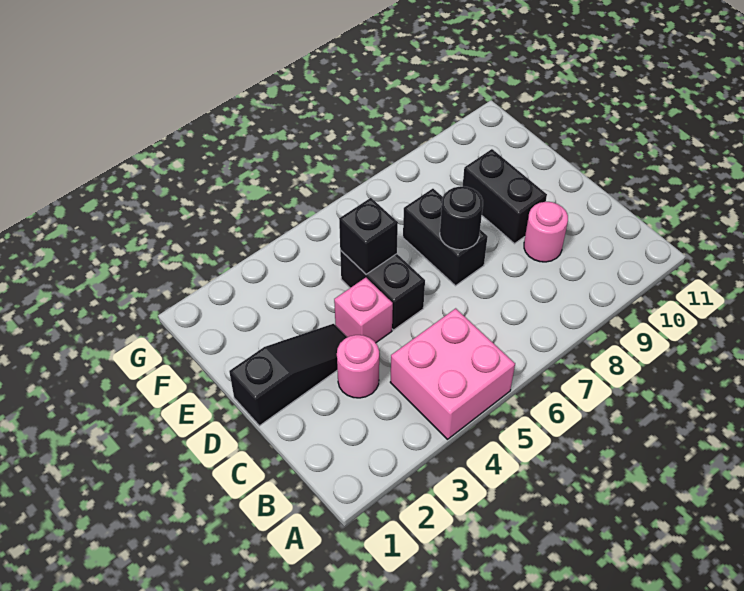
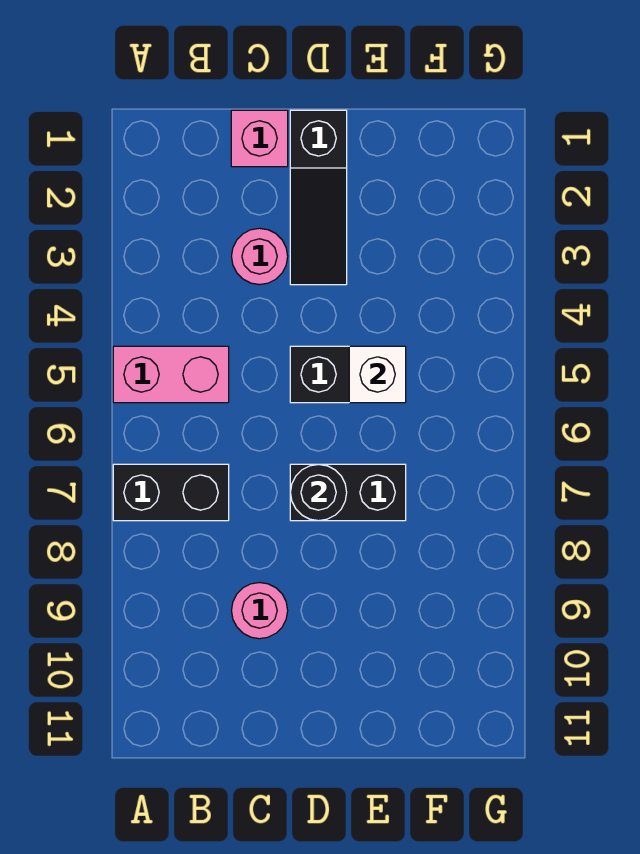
pink 2x2 brick [390,308,515,439] -> pink 1x2 brick [113,346,229,403]
pink 1x1 brick [334,278,393,343] -> pink 1x1 brick moved to [231,110,288,167]
black 1x2 brick [463,149,547,244] -> black 1x2 brick moved to [113,464,229,521]
black 1x1 brick [339,198,398,274] -> white 1x1 brick [349,346,406,403]

